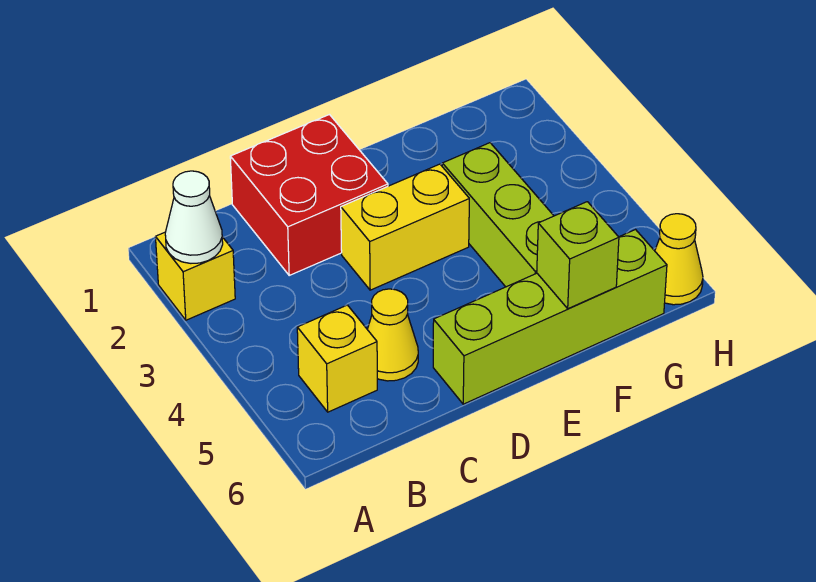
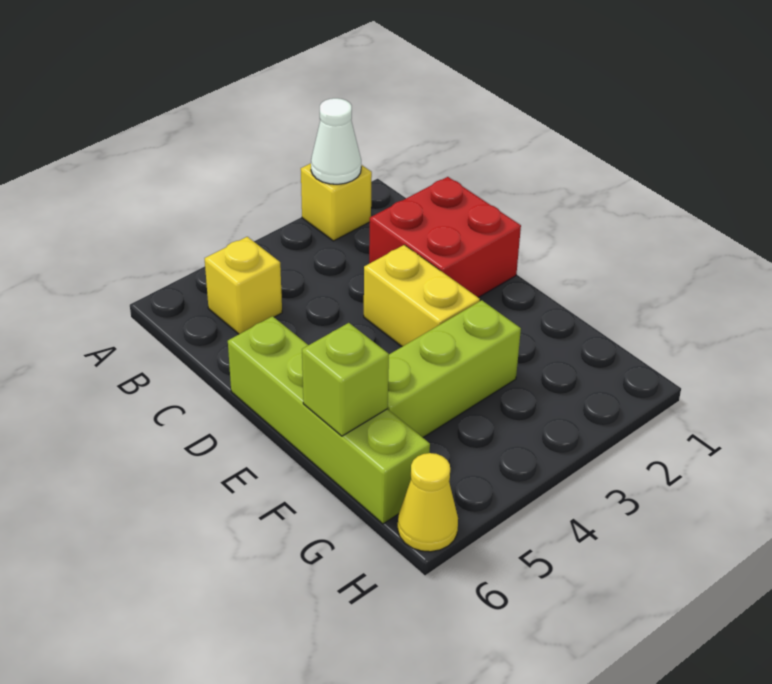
yellow 1x1 cone [367,289,418,381] -> none

